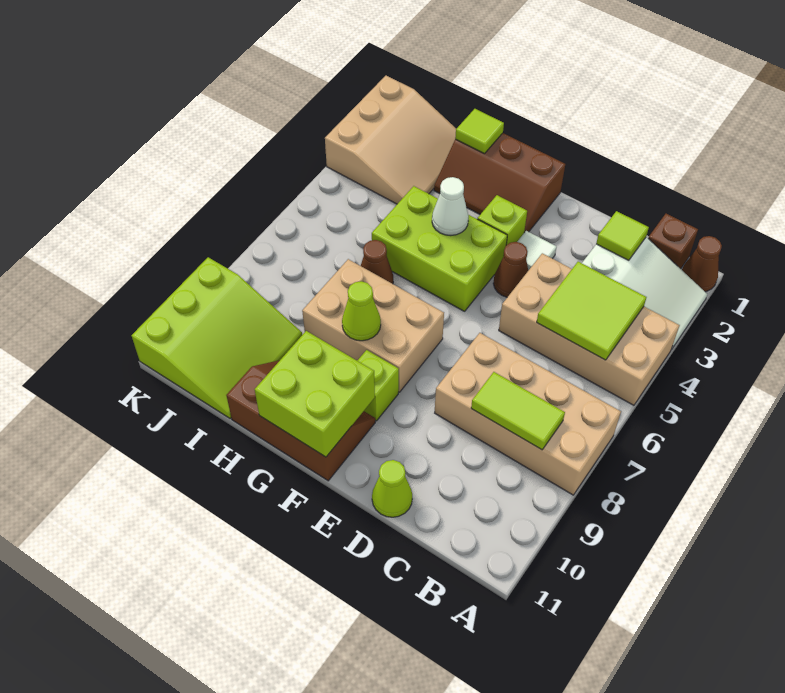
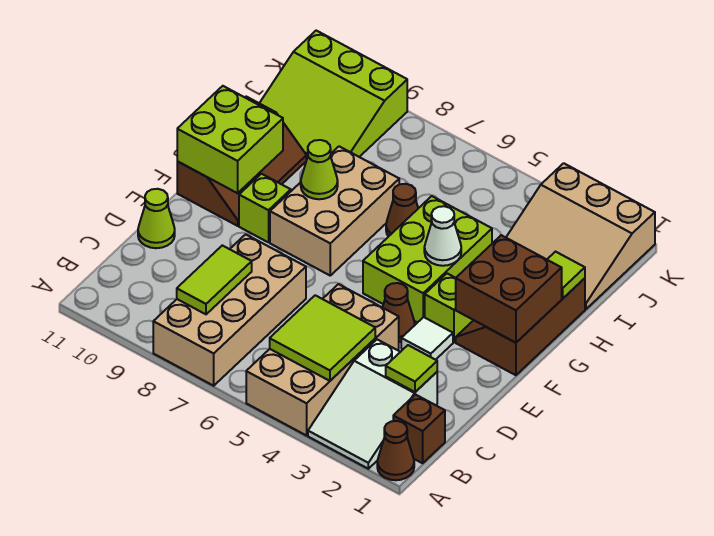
none -> brown 2x2 brick [456,235,562,343]

